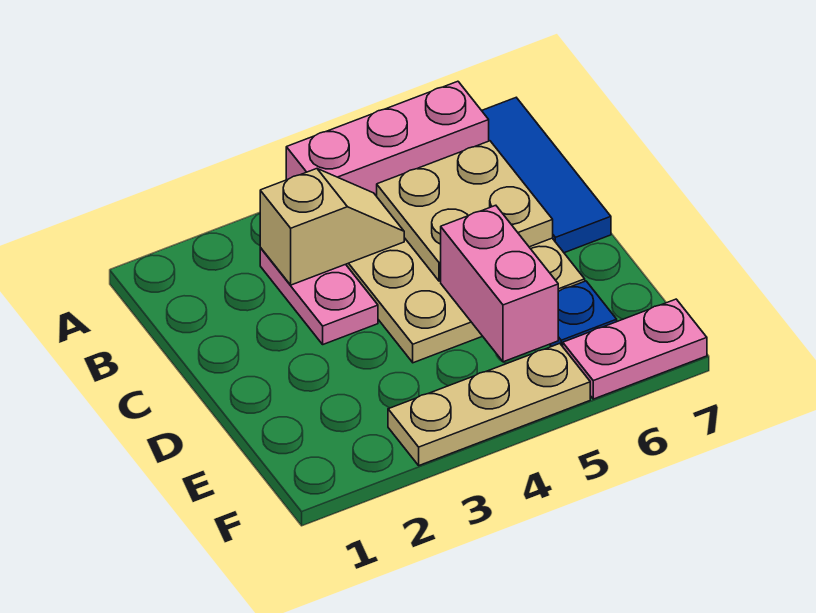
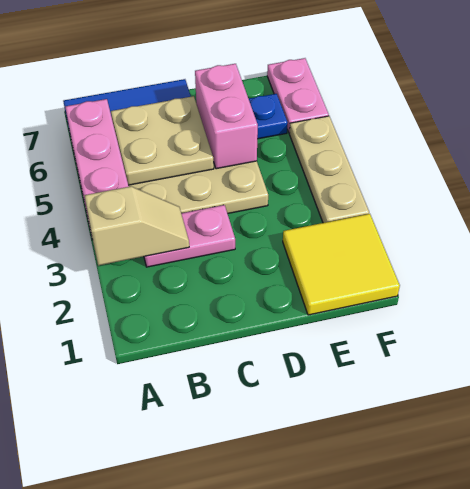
tan 1x2 slope [260,169,404,285] -> tan 1x2 slope turned to [84,186,189,265]
pink 1x2 brick [441,205,558,362] -> pink 1x2 brick turned to [195,64,258,169]
none -> yellow 2x2 tile [283,214,400,315]

